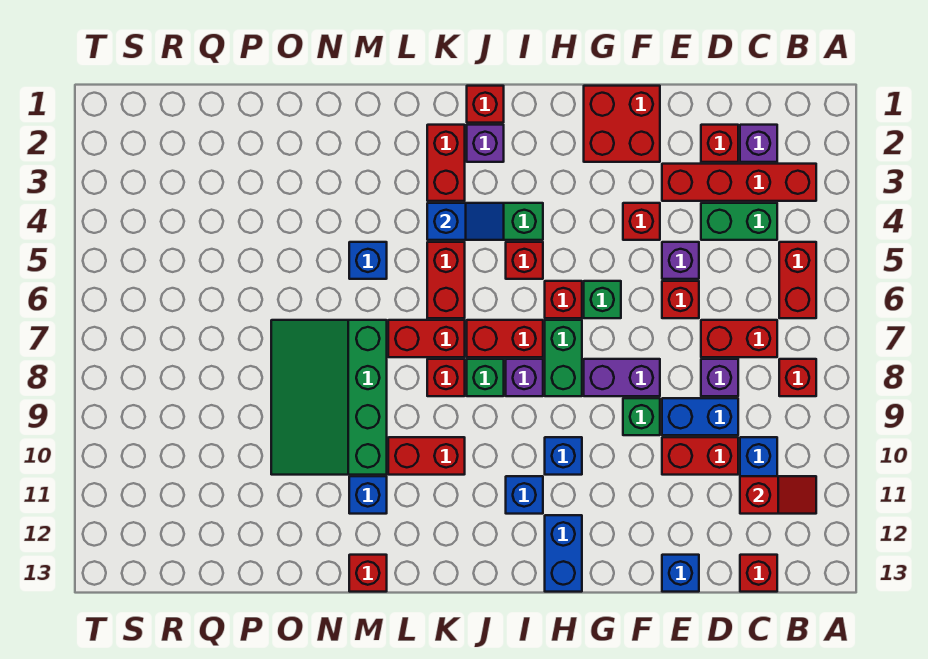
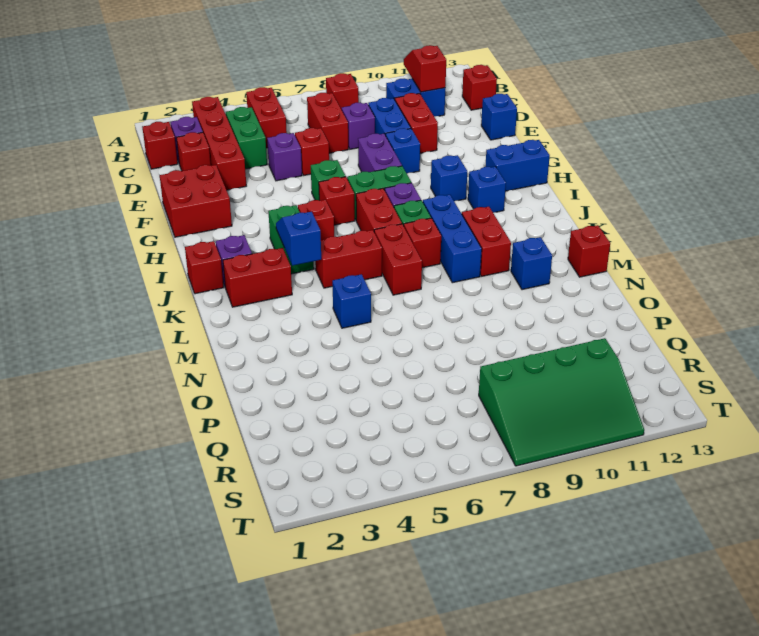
red 1x2 brick [779,242,816,318] -> red 1x2 brick turned to [246,87,287,148]
red 1x1 brick [623,203,660,240] -> red 1x1 brick moved to [142,122,178,169]
green 1x1 brick [623,398,660,435] -> blue 1x1 brick [386,128,420,173]
none -> blue 1x3 brick [423,195,482,283]
green 3x4 slope [271,320,387,475] -> green 3x4 slope moved to [479,338,644,466]

